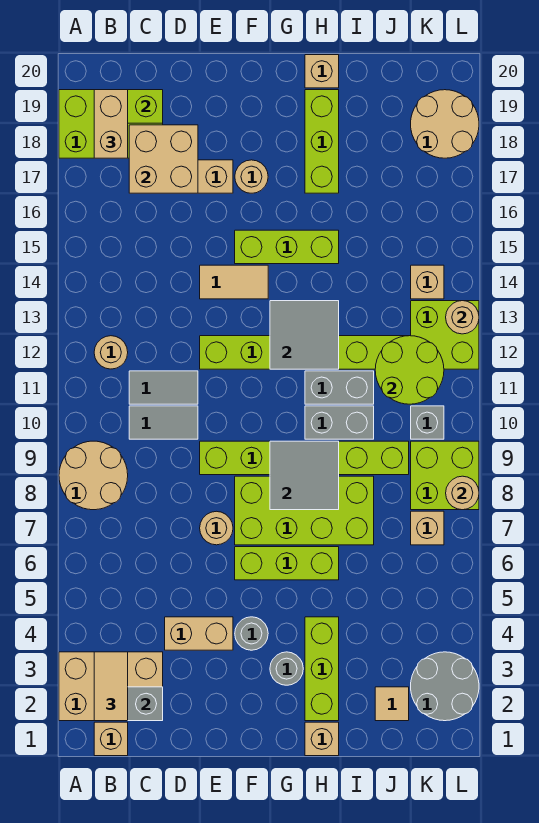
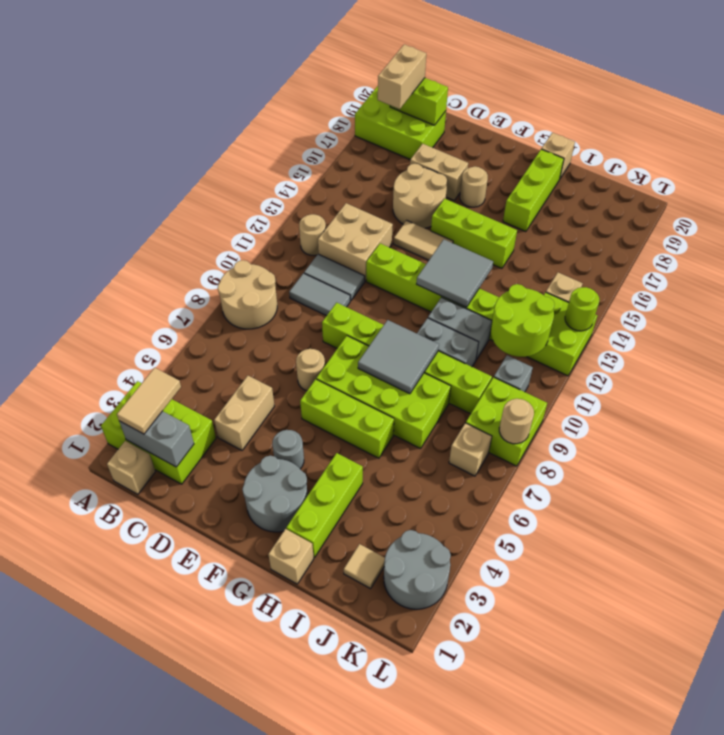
tan 2x3 brick [59,652,163,721] -> lime 2x3 brick [101,381,216,484]
tan 2x2 brick [129,125,198,193] -> tan 2x2 brick moved to [318,203,393,281]
tan 1x2 brick [165,617,233,650] -> tan 1x2 brick turned to [214,376,274,450]
grey 1x1 round brick [270,652,303,685] -> grey 2x2 round brick [242,456,308,532]
tan 2x2 round brick [411,90,479,158] -> tan 2x2 round brick moved to [393,164,447,228]
tan 1x1 round brick [446,301,479,334] -> lime 1x1 round brick [565,287,599,331]

